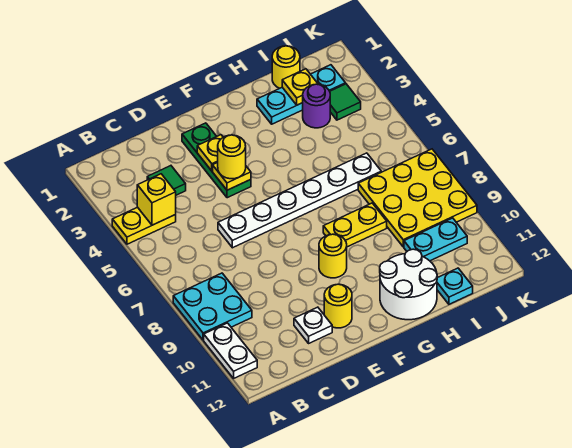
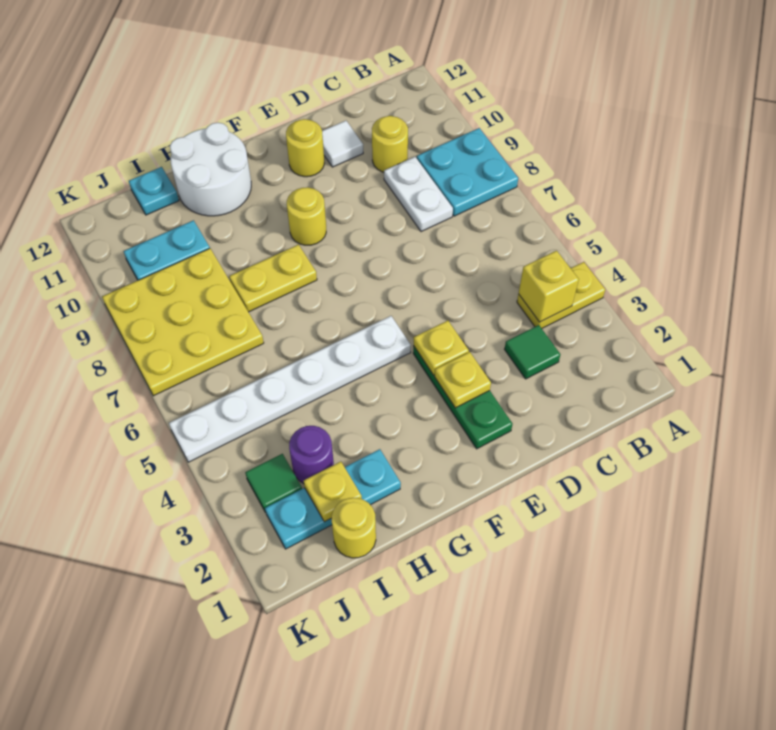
white 1x2 plate [204,323,257,378] -> white 1x2 plate moved to [384,157,453,232]
white 1x6 plate [218,153,381,248] -> white 1x6 plate moved to [169,316,411,462]
white 1x1 plate [294,307,332,343] -> white 1x1 tile [322,121,363,167]
yellow 1x1 round brick [218,135,246,179] -> yellow 1x1 round brick moved to [372,116,408,172]

